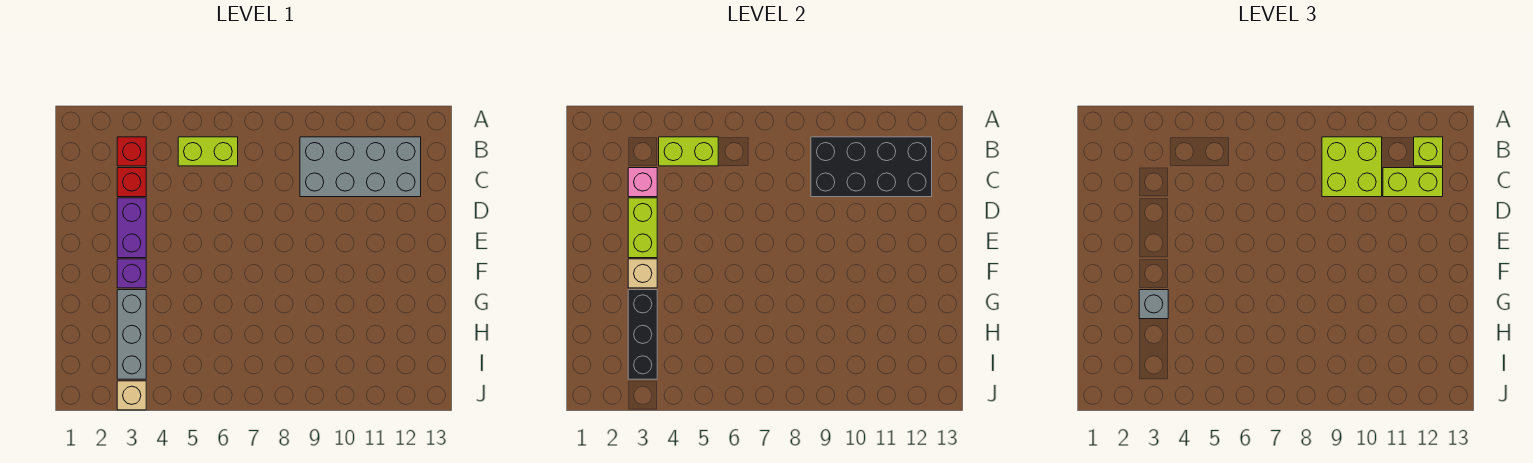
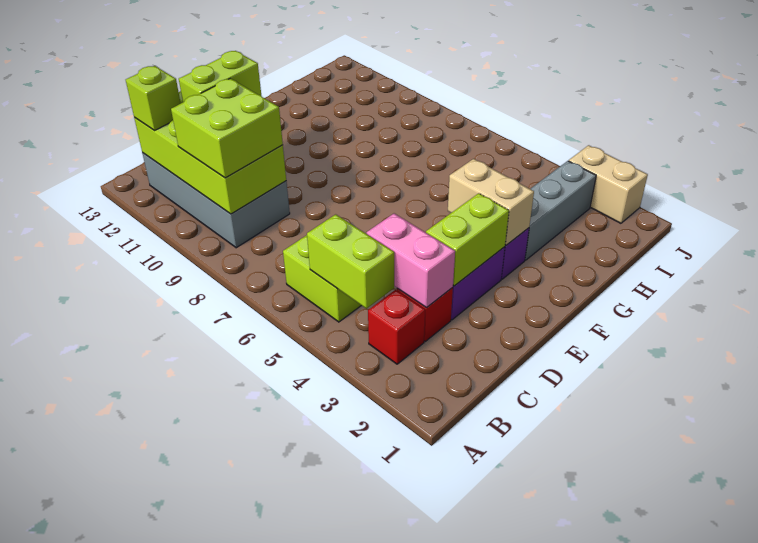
black 2x4 brick [811,137,932,197] -> lime 2x4 brick [134,91,286,214]
pink 1x1 brick [628,168,657,197] -> pink 1x2 brick [367,213,455,308]
lime 1x2 brick [1383,168,1443,197] -> lime 1x2 brick turned to [179,51,261,102]
tan 1x1 brick [628,259,657,288] -> tan 1x2 brick [448,159,534,245]
black 1x3 brick [628,290,657,379] -> none
grey 1x1 brick [1139,290,1168,319] -> none
tan 1x1 brick [117,381,146,410] -> tan 1x2 brick [569,145,648,223]

